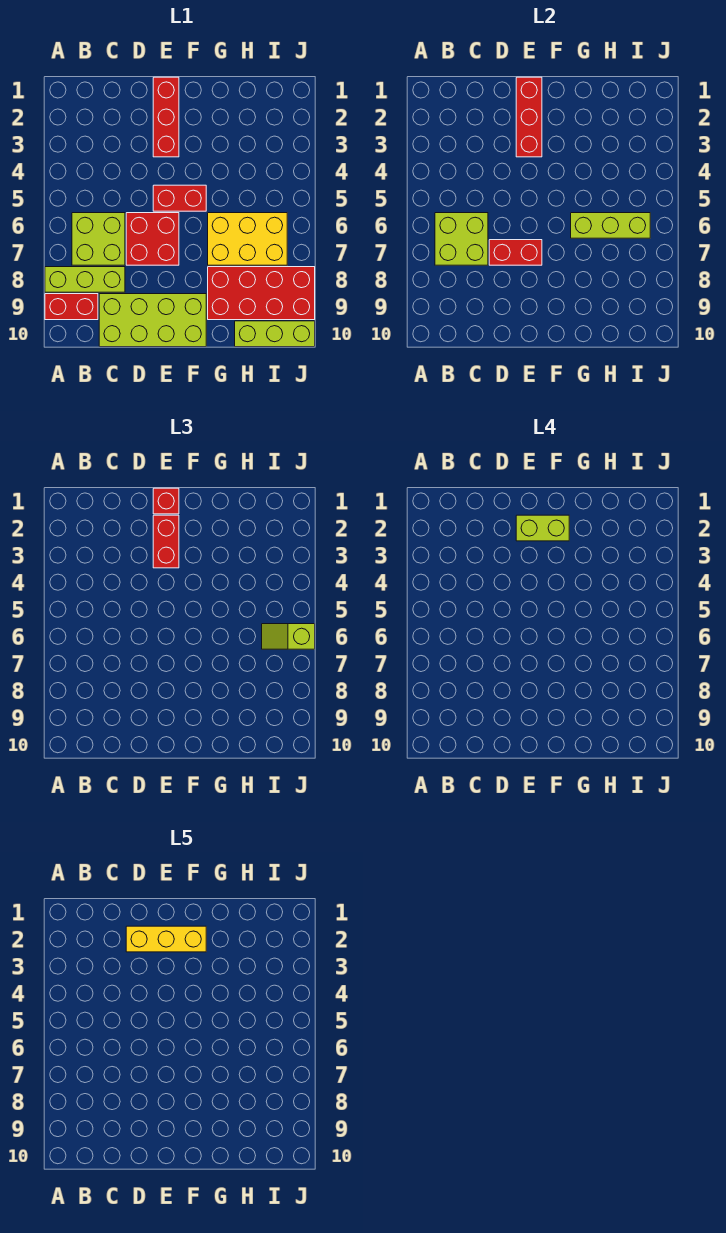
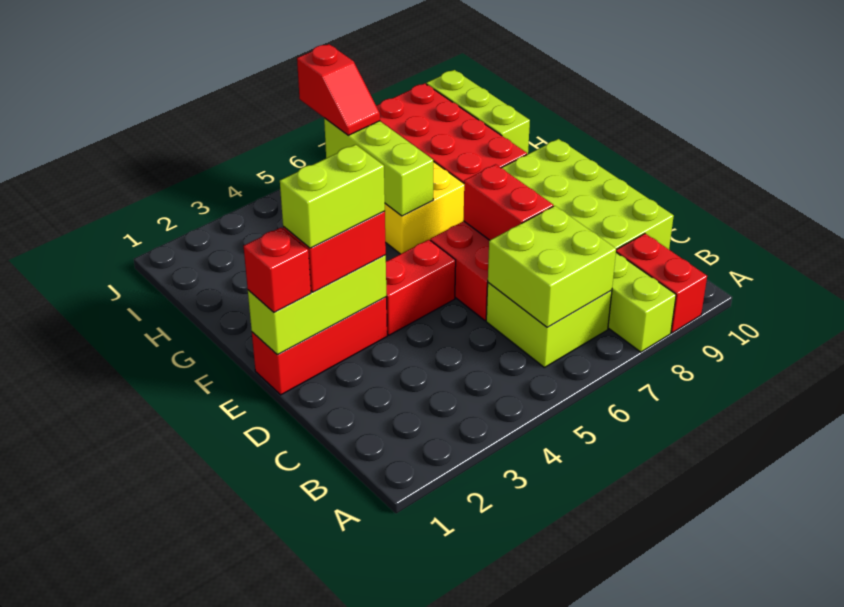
yellow 1x3 brick [126,926,206,952] -> none
red 1x3 brick [516,77,542,157] -> lime 1x3 brick [248,255,386,355]
lime 1x2 brick [516,515,569,541] -> lime 1x2 brick turned to [280,145,385,248]
red 1x2 brick [153,185,206,211] -> red 1x2 brick turned to [386,240,456,335]
lime 1x2 slope [262,624,315,649] -> red 1x2 slope [297,44,380,135]

